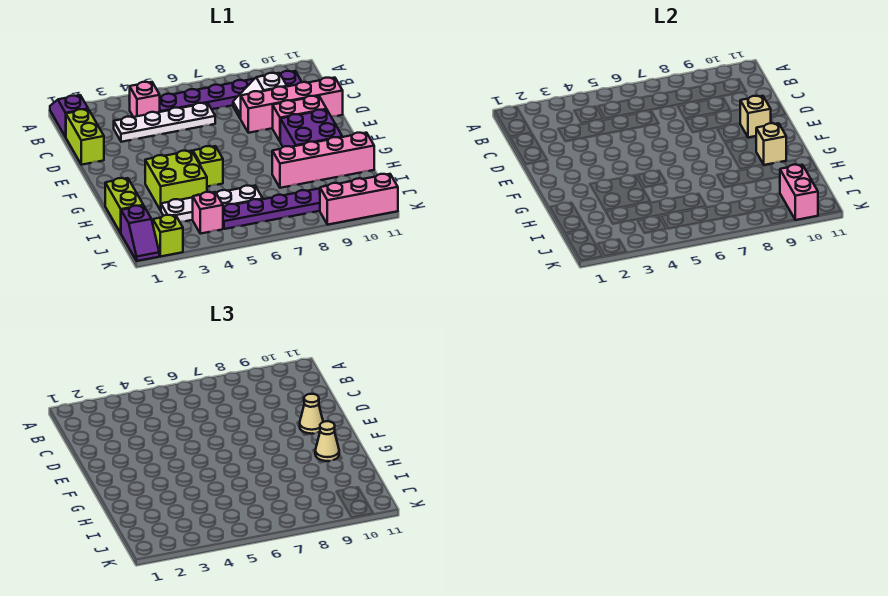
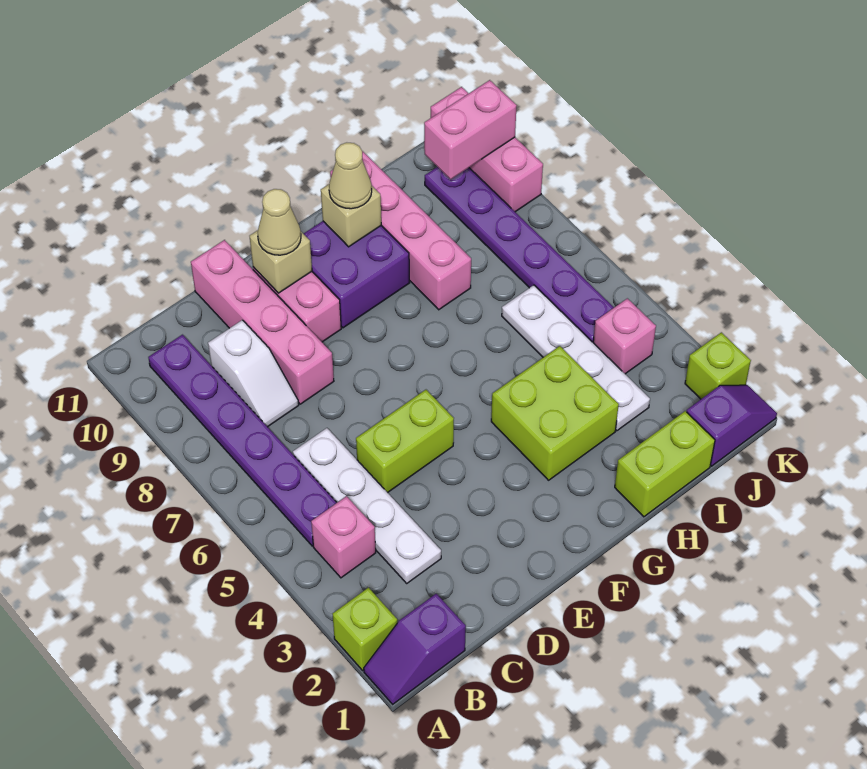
lime 1x2 brick [66,109,104,165] -> lime 1x2 brick moved to [356,390,454,493]
lime 1x1 brick [193,146,223,187] -> lime 1x1 brick moved to [333,588,397,670]

